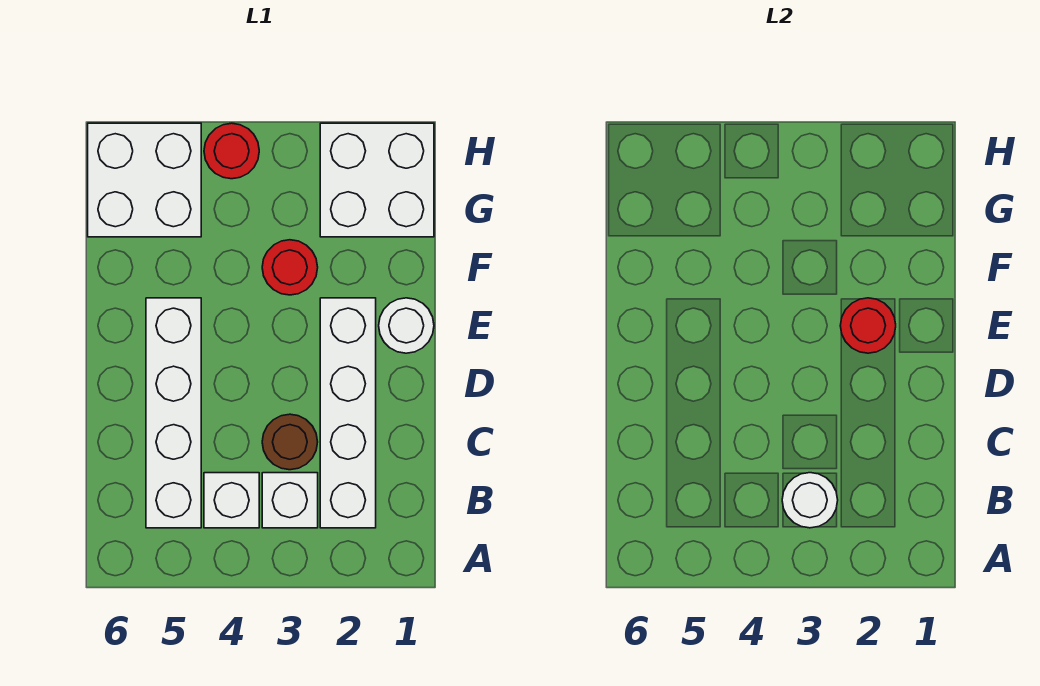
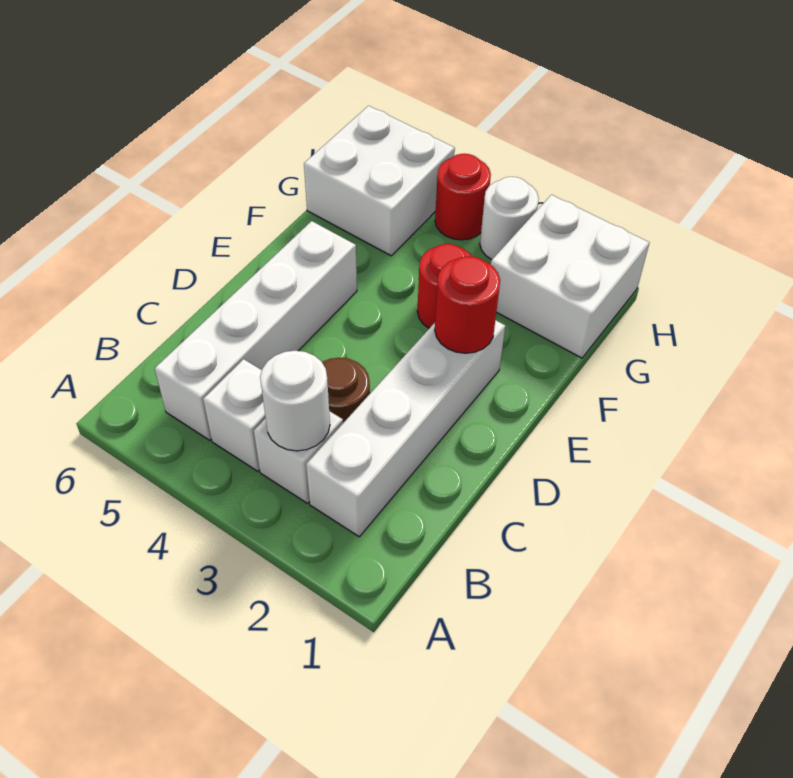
white 1x1 round brick [379,298,434,353] -> white 1x1 round brick moved to [480,177,539,260]

